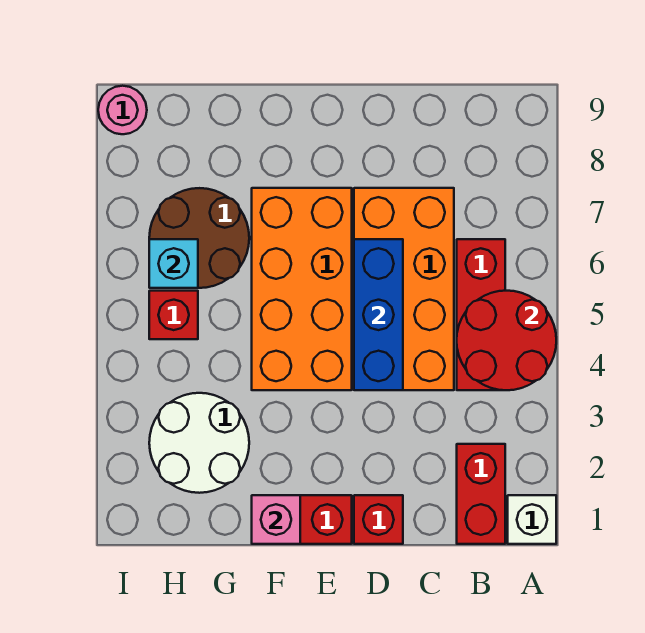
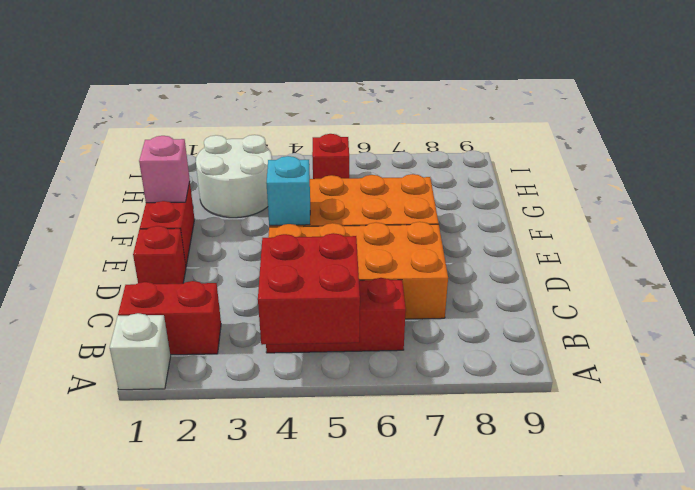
red 2x2 round brick [457,291,556,390] -> red 2x2 brick [258,233,360,345]
blue 1x3 brick [354,239,403,390] -> none
brown 2x2 round brick [149,188,249,288] -> none
cyan 1x1 brick [149,239,198,288] -> cyan 1x1 brick moved to [266,156,310,226]
pink 1x1 round brick [98,86,147,134] -> none

